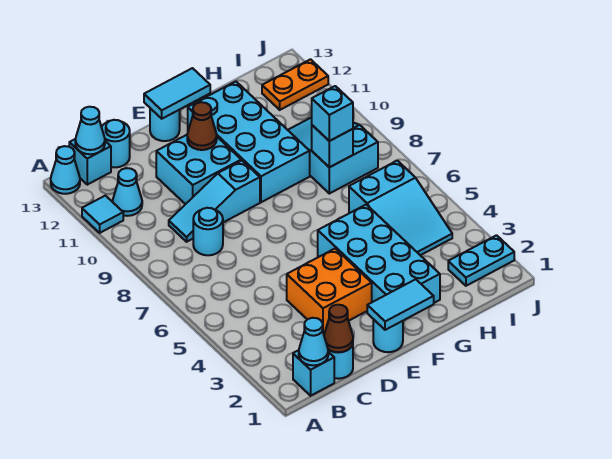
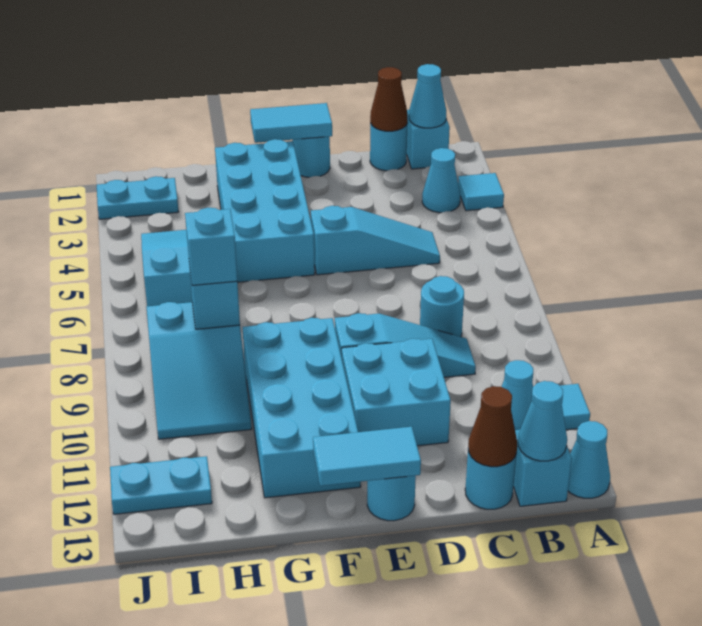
none -> cyan 1x1 tile [458,173,504,211]
none -> cyan 1x1 cone [422,148,460,213]
none -> cyan 1x3 slope [311,206,440,275]
orange 2x2 brick [287,249,372,334] -> none
brown 1x1 cone [187,102,217,150] -> brown 1x1 cone moved to [468,386,517,467]
orange 1x2 plate [262,59,328,110] -> cyan 1x2 plate [110,456,212,514]

